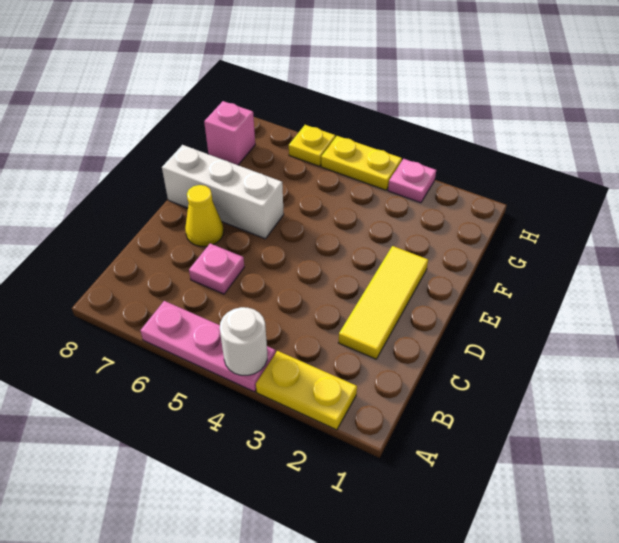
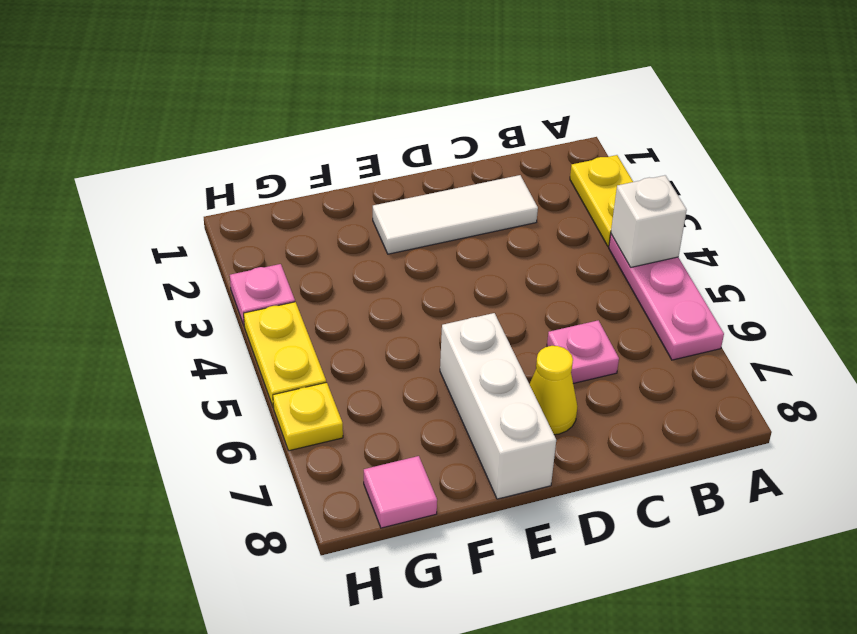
white 1x1 round brick [220,307,267,375] -> white 1x1 brick [611,175,687,267]
yellow 1x3 tile [338,246,428,359] -> white 1x3 tile [373,175,538,254]
pink 1x1 brick [204,101,255,165] -> pink 1x1 tile [364,456,437,528]

